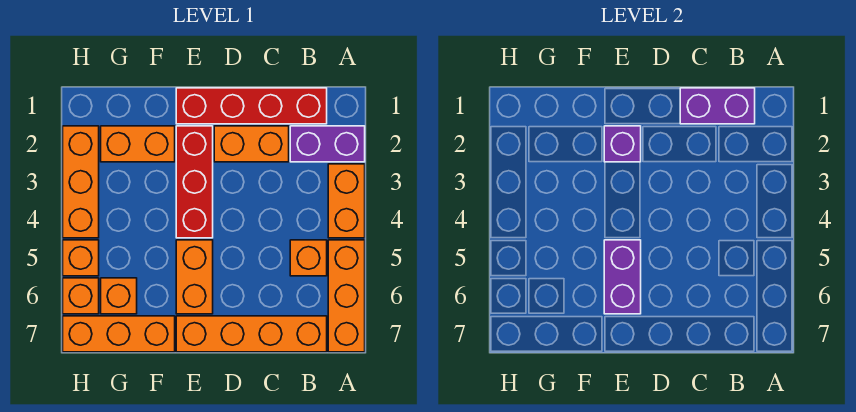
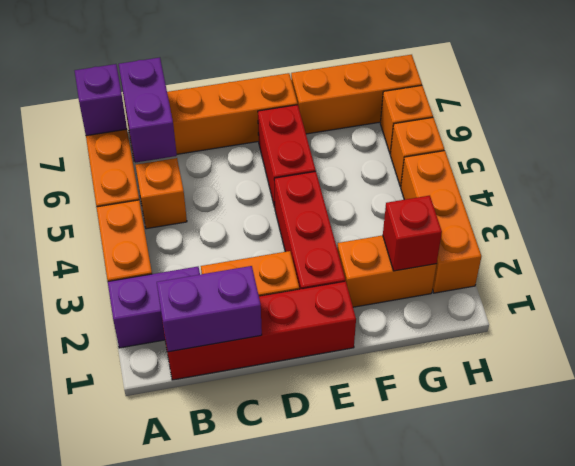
purple 1x1 brick [604,126,641,162] -> purple 1x1 brick moved to [75,64,127,136]
orange 1x2 brick [176,240,213,314] -> red 1x2 brick [258,105,316,207]
purple 1x2 brick [604,240,641,314] -> purple 1x2 brick moved to [119,58,177,163]
none -> red 1x1 brick [383,196,442,271]
orange 1x1 brick [101,278,137,314] -> none

